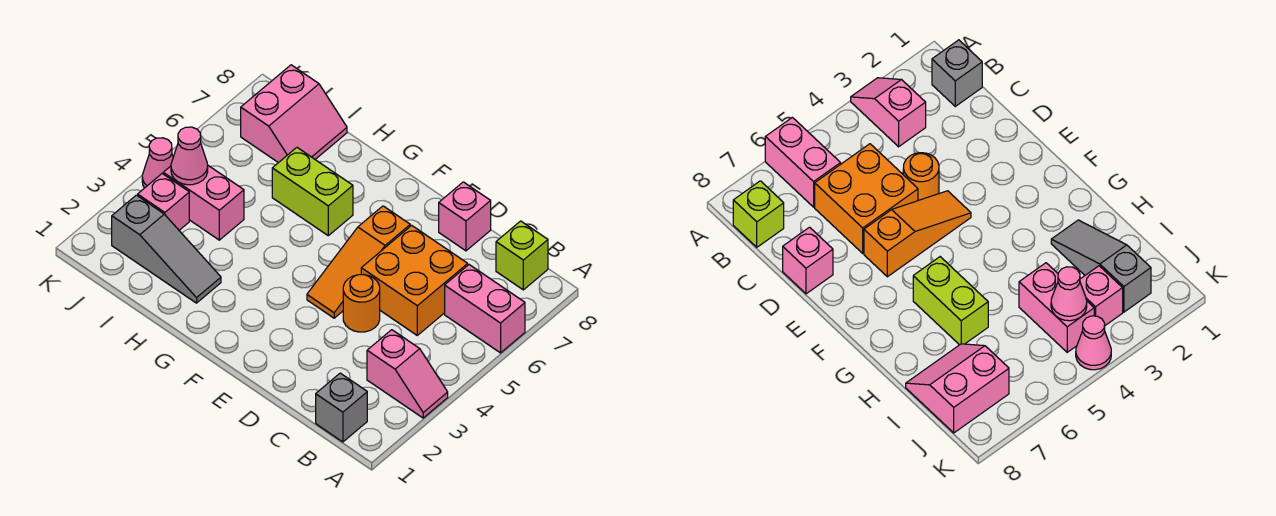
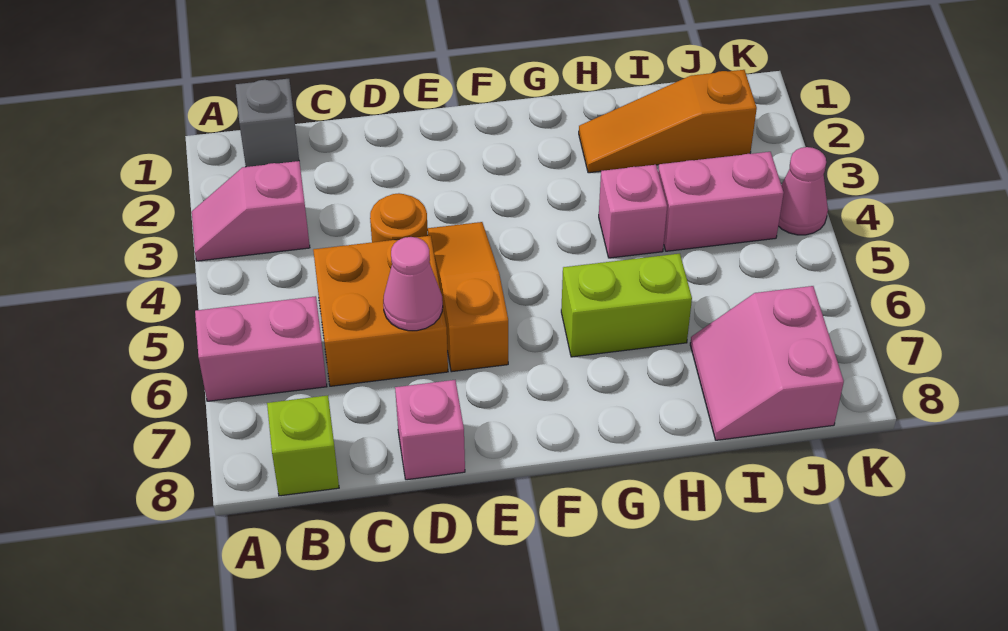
grey 1x3 slope [112,195,221,303] -> orange 1x3 slope [579,70,757,173]
pink 1x1 brick [138,174,189,230] -> pink 1x1 brick moved to [599,165,667,258]
pink 1x1 cone [171,127,208,185] -> pink 1x1 cone moved to [383,237,443,331]

